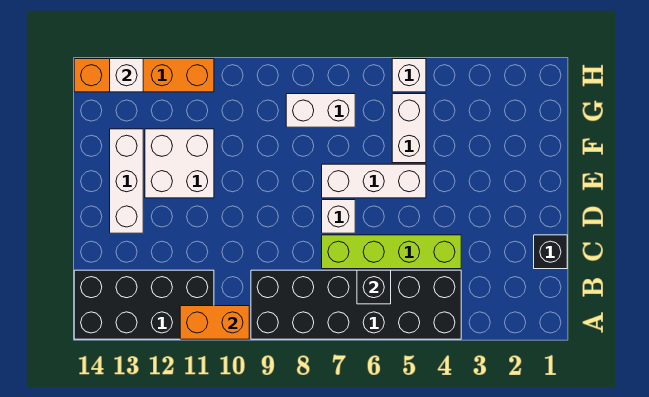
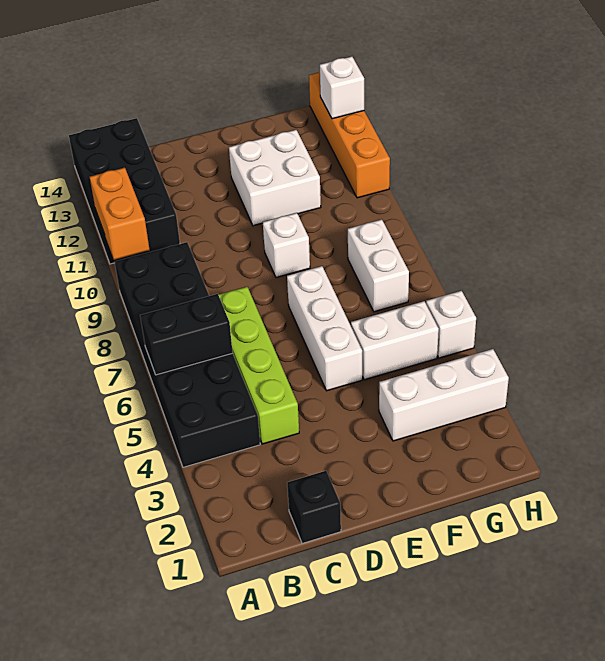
black 1x1 brick [357,270,391,304] -> black 1x2 brick [140,294,233,375]
white 1x1 brick [322,200,355,233] -> white 1x1 brick moved to [263,213,310,278]
white 1x3 brick [110,129,143,233] -> white 1x3 brick moved to [379,349,509,441]

